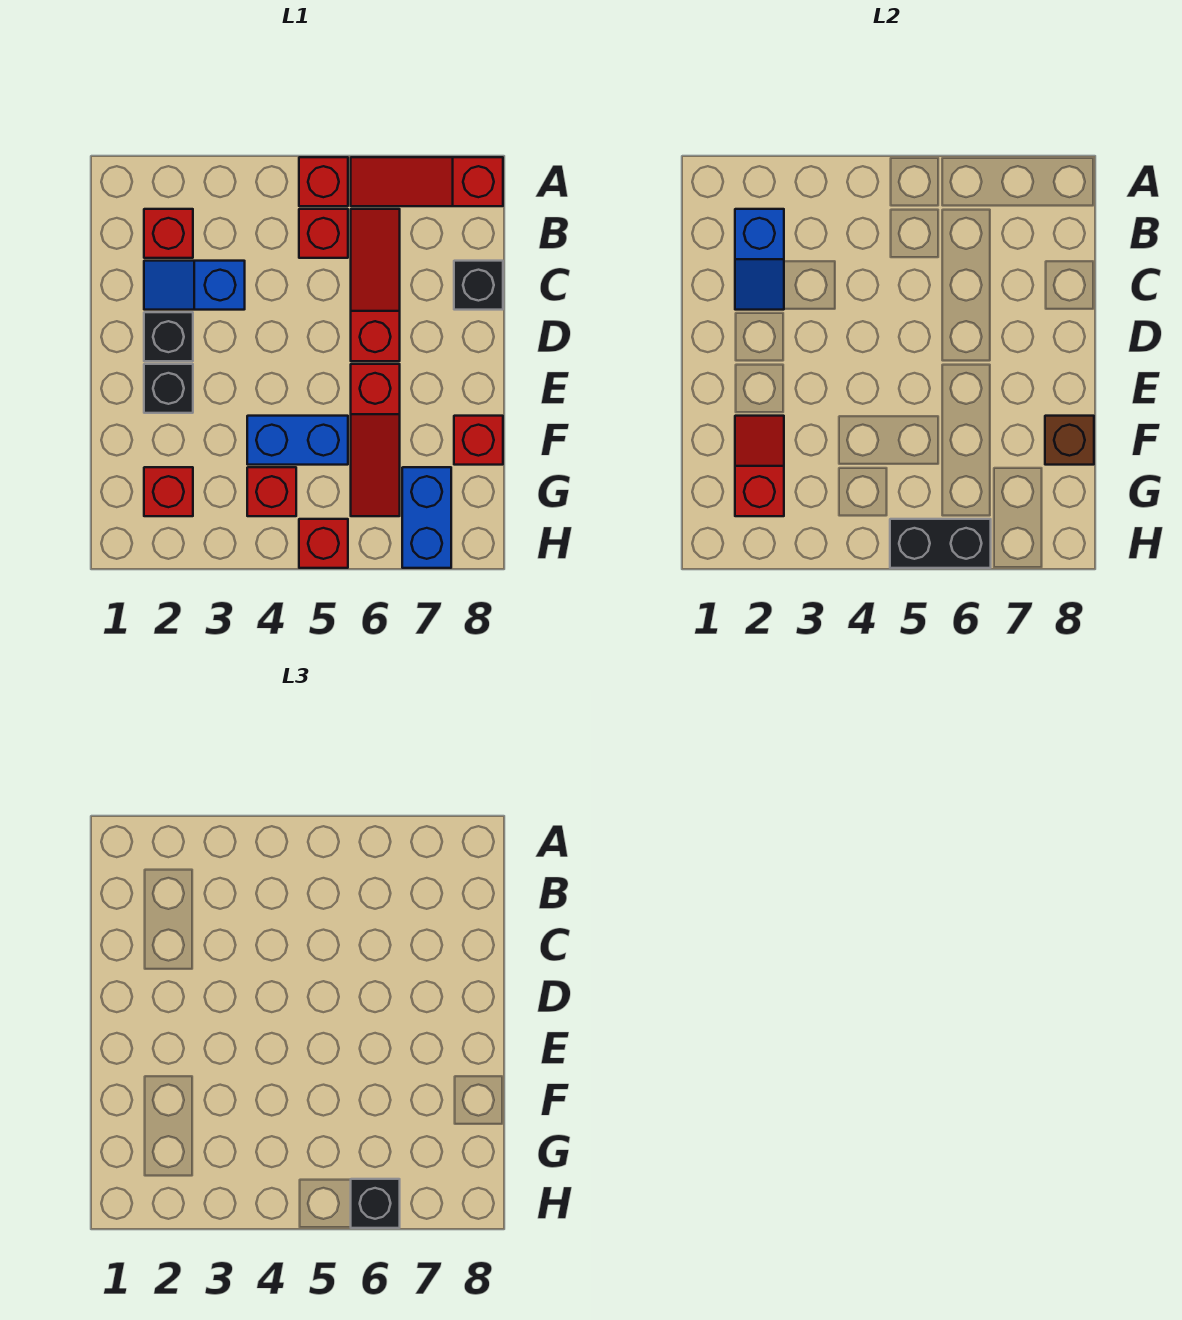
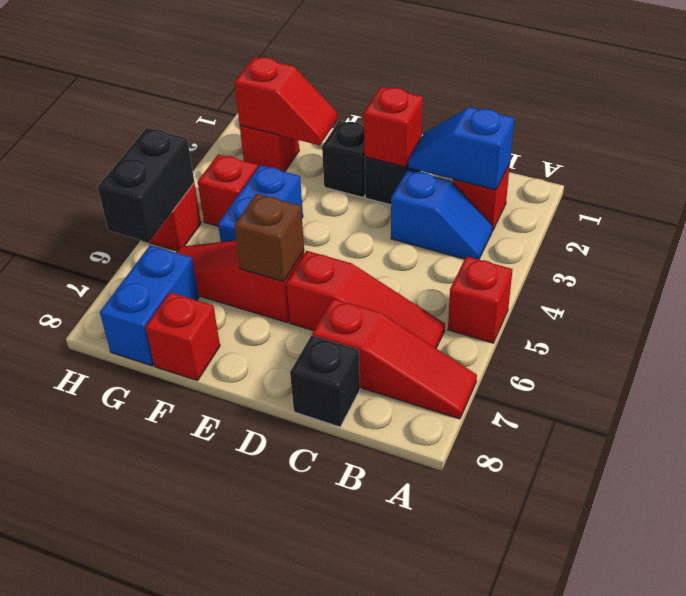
red 1x3 slope [351,157,503,206] -> red 1x3 slope turned to [312,299,477,419]
red 1x1 brick [299,209,348,258] -> red 1x1 brick moved to [364,87,423,167]
blue 1x2 slope [144,261,245,310] -> blue 1x2 slope turned to [391,170,492,260]
brown 1x1 brick [1045,416,1094,465] -> brown 1x1 brick moved to [234,194,304,282]
blue 1x2 brick [402,467,451,568] -> blue 1x2 brick turned to [100,245,199,366]
black 1x1 brick [351,1179,400,1228] -> none

